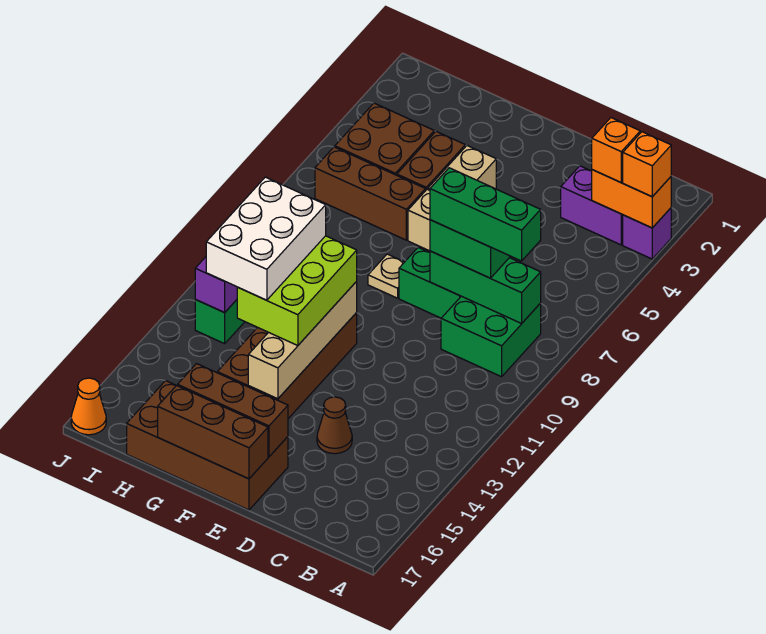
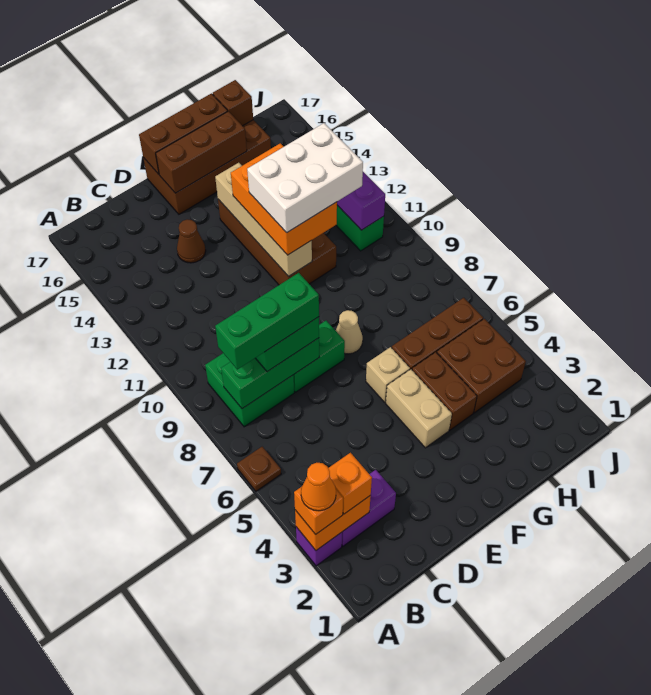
none -> brown 1x1 plate [237,447,281,491]
tan 1x1 plate [368,254,404,298] -> tan 1x1 cone [336,310,363,354]
lime 2x3 brick [237,236,357,346] -> orange 2x3 brick [231,143,337,255]
white 2x3 brick [206,177,326,300] -> white 2x3 brick turned to [247,123,363,233]
none -> brown 1x1 brick [213,80,253,126]
orange 1x1 cone [71,378,106,435] -> orange 1x1 cone moved to [301,463,336,511]

